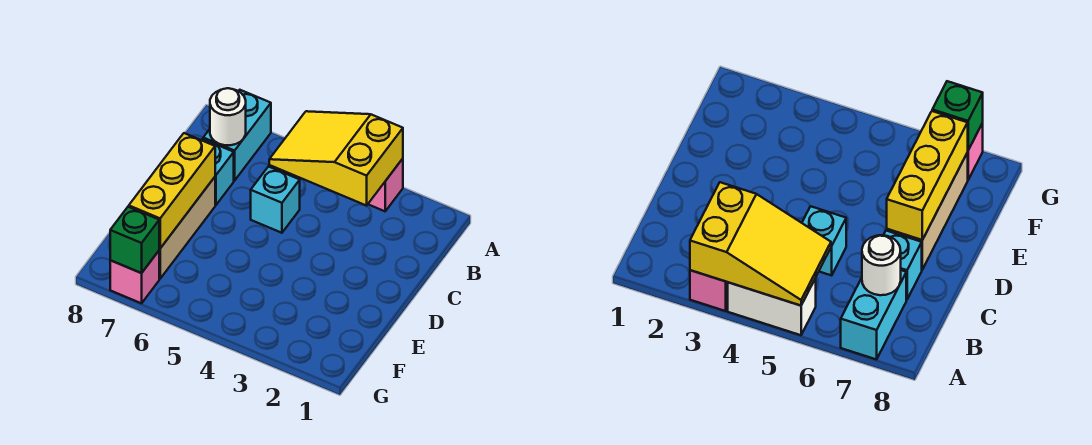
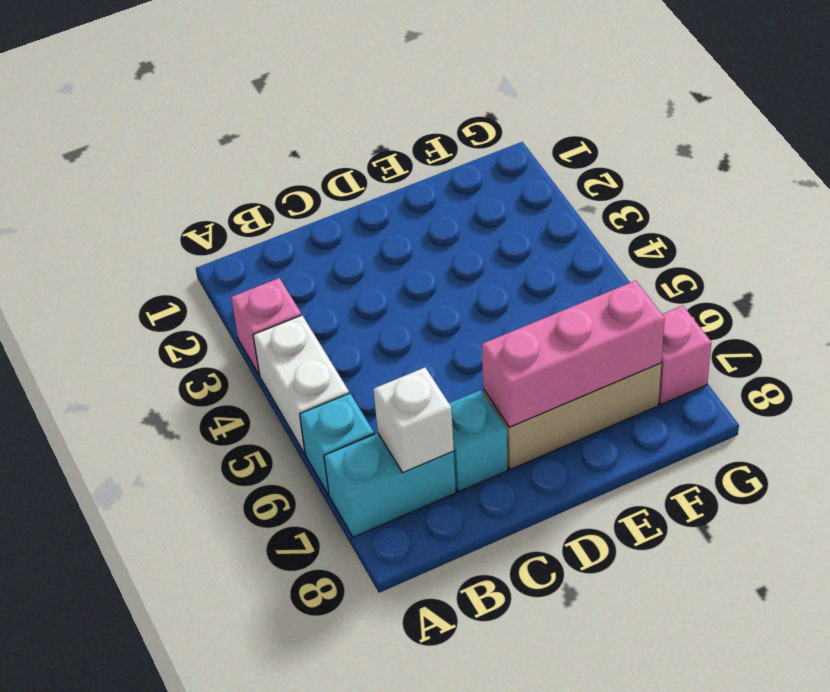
yellow 2x3 slope [269,111,403,206] -> none
white 1x1 round brick [210,88,246,145] -> white 1x1 brick [373,368,454,473]
cyan 1x1 brick [251,167,300,233] -> cyan 1x1 brick moved to [300,393,374,495]
yellow 1x3 brick [129,133,215,248] -> pink 1x3 brick [482,281,665,427]
green 1x1 brick [110,207,160,273] -> none

